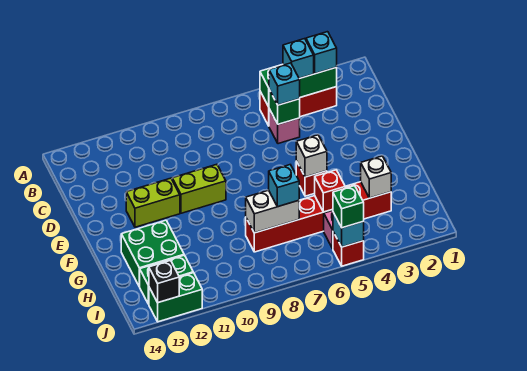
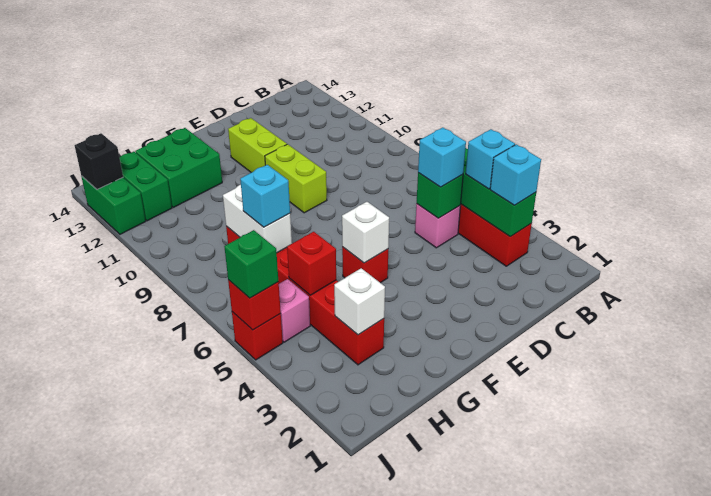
cyan 1x1 brick [333,213,364,247] -> red 1x1 brick [228,280,281,330]

